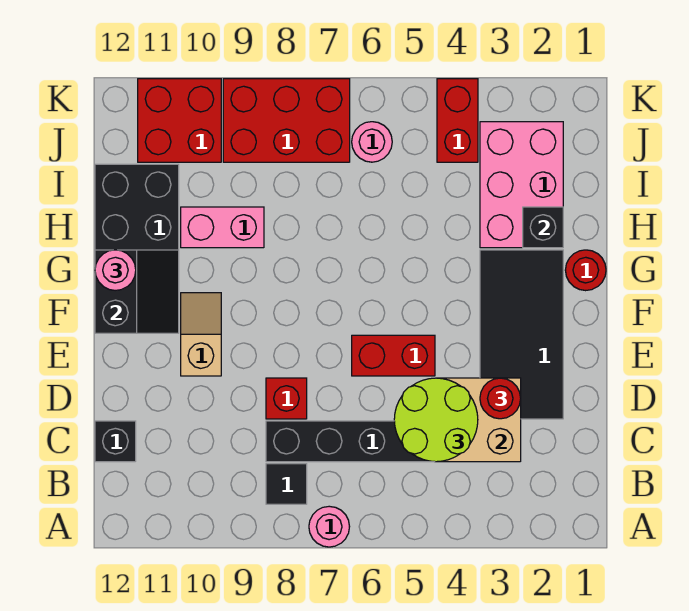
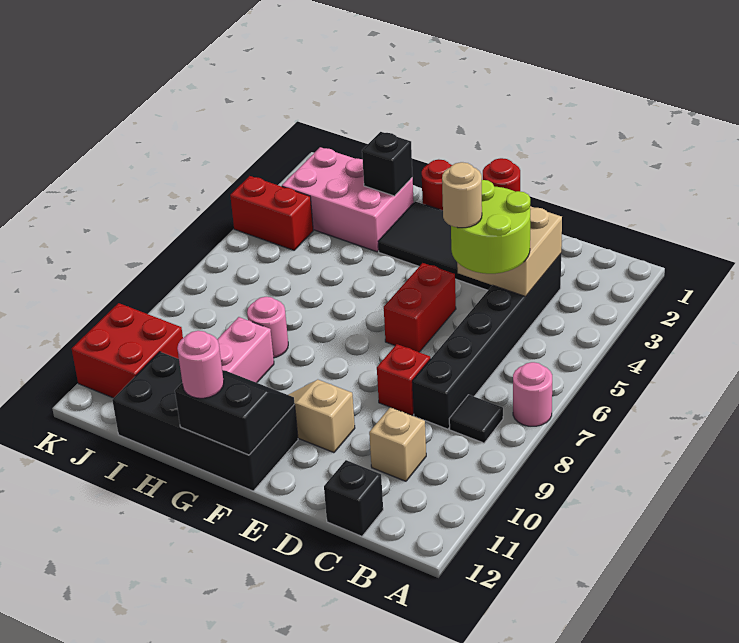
none -> tan 1x1 brick [369,407,426,481]
none -> tan 1x1 round brick [442,162,482,228]
pink 1x1 round brick [352,122,392,162] -> pink 1x1 round brick moved to [247,297,288,358]
red 2x3 brick [223,79,350,162] -> none

